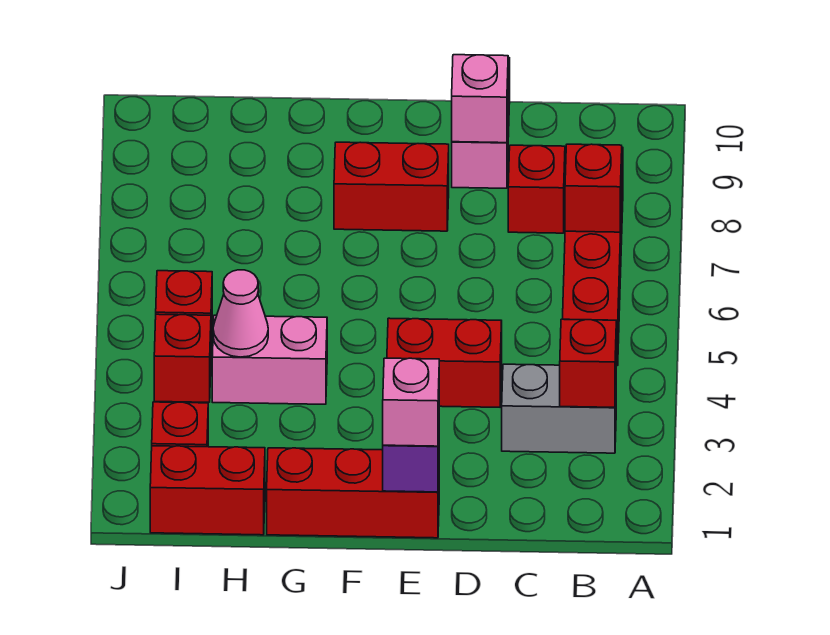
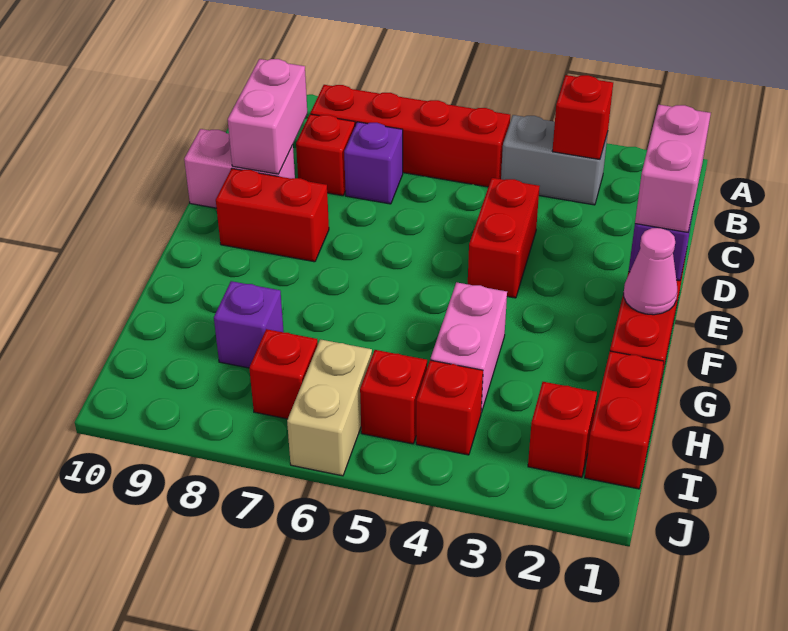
grey 1x2 brick [502,364,616,453] -> grey 1x2 brick turned to [501,115,608,205]
red 1x1 brick [565,144,622,232] -> red 1x1 brick moved to [249,329,318,419]
none -> purple 1x1 brick [344,122,403,204]
pink 1x1 brick [452,55,508,143] -> pink 1x2 brick [228,59,307,174]
pink 1x1 brick [383,358,439,446] -> pink 1x2 brick [635,105,711,232]
red 1x2 brick [334,142,449,231] -> red 1x2 brick turned to [216,169,329,262]
pink 1x1 cone [213,270,268,357] -> pink 1x1 cone moved to [624,228,677,315]
none -> purple 1x1 brick [214,281,284,368]
none -> tan 1x2 brick [287,339,372,476]

